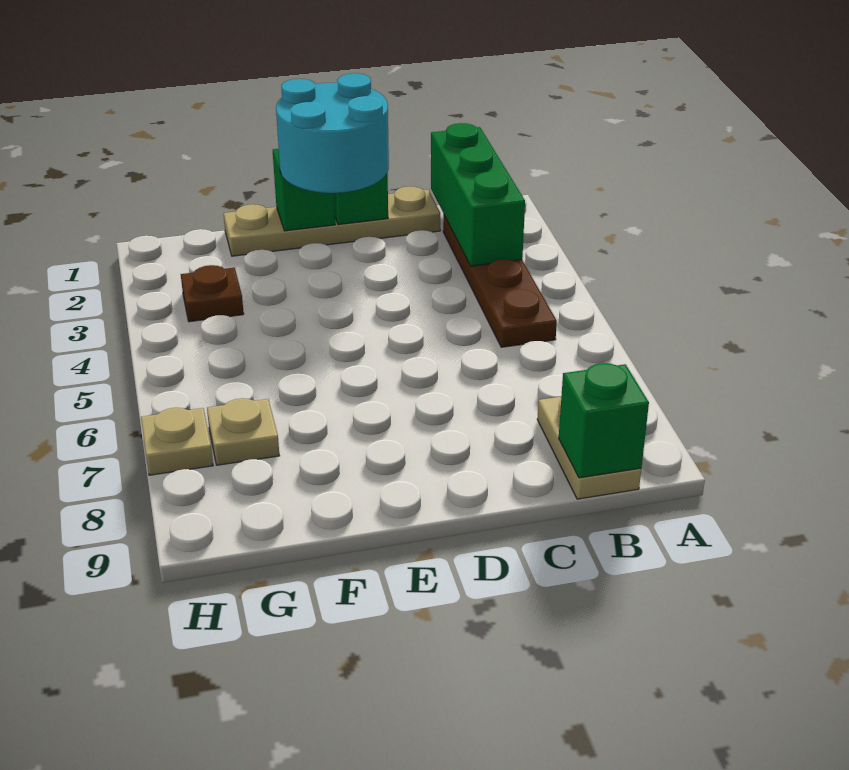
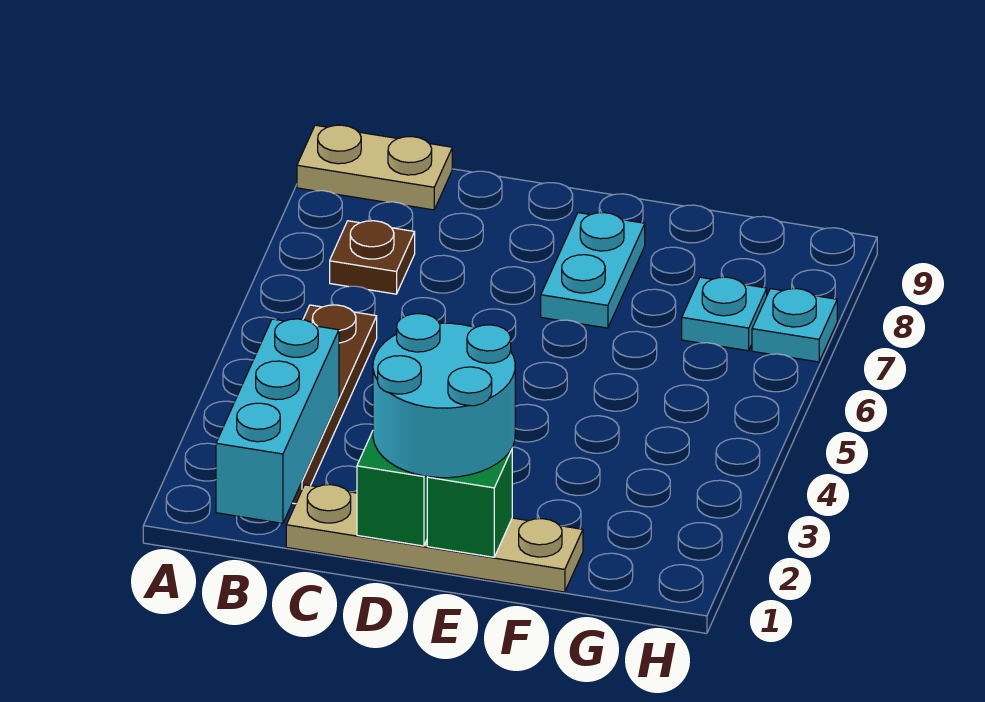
green 1x3 brick [431,123,525,266] -> cyan 1x3 brick [216,319,339,523]
tan 1x2 plate [537,397,641,499] -> tan 1x2 plate turned to [297,125,452,210]
green 1x1 brick [559,363,649,478] -> none
none -> cyan 1x2 plate [541,213,645,328]
brown 1x1 plate [181,265,244,322] -> brown 1x1 plate moved to [330,221,415,294]
tan 1x1 plate [207,398,279,465] -> cyan 1x1 plate [682,277,767,351]
tan 1x1 plate [141,408,213,475] -> cyan 1x1 plate [752,289,837,362]

